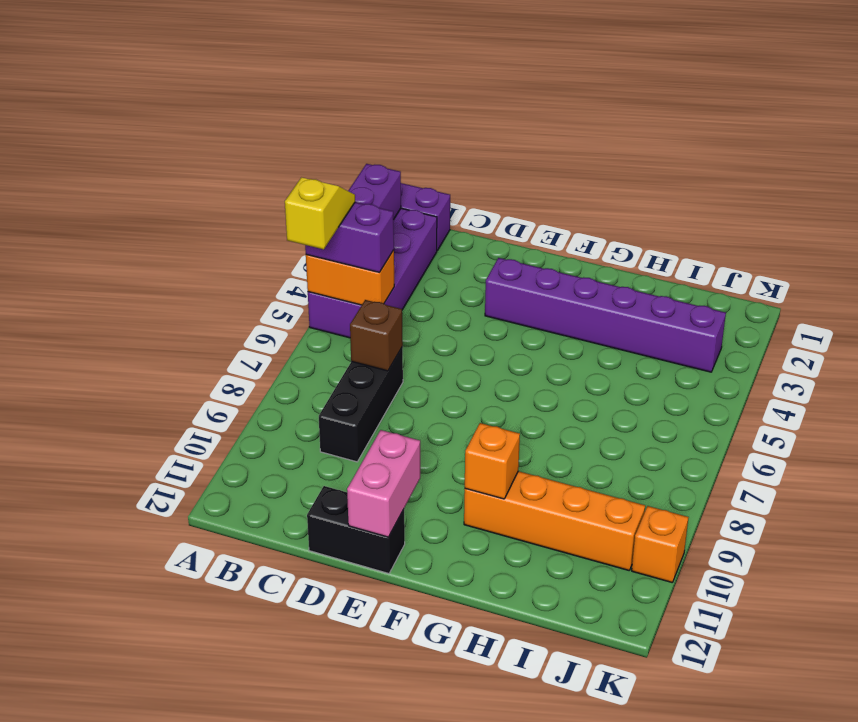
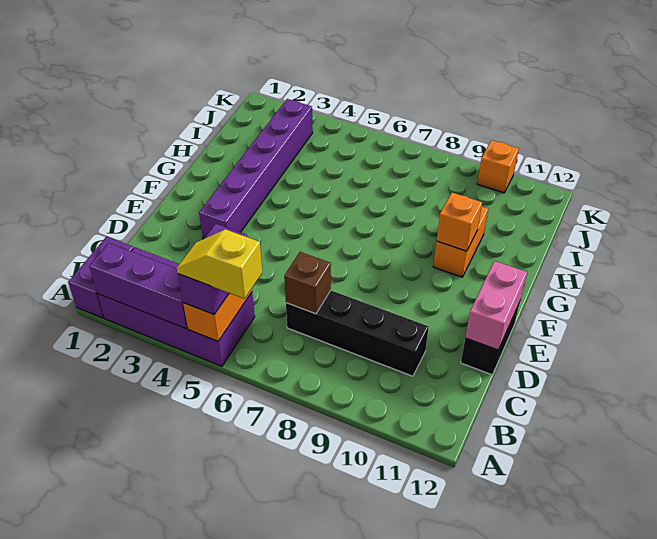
black 1x3 brick [319,346,403,462] -> black 1x4 brick [286,290,429,376]
pink 1x2 brick [347,430,420,537] -> pink 1x2 brick turned to [465,261,527,350]
orange 1x4 brick [464,471,645,570] -> orange 1x2 brick [433,207,488,277]

